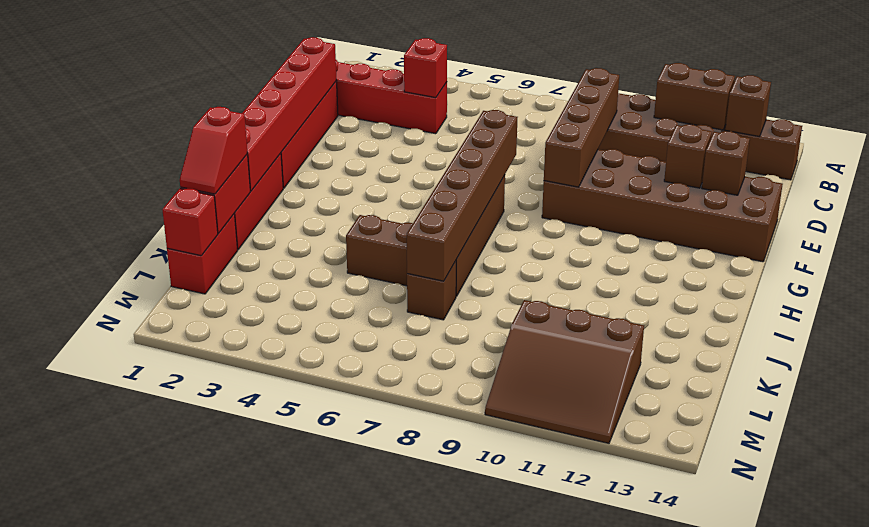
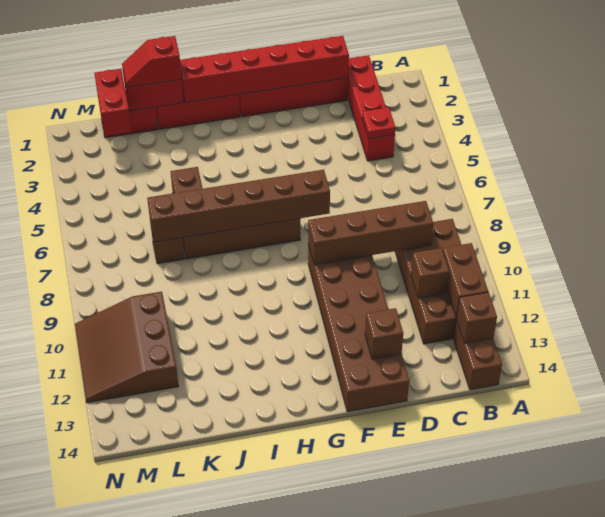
red 1x1 brick [404,38,447,98] -> red 1x1 plate [362,107,395,139]
brown 1x1 brick [664,124,712,188] -> brown 1x1 brick moved to [411,248,449,298]
red 1x1 brick [162,188,218,256] -> red 1x2 brick [94,69,132,136]

